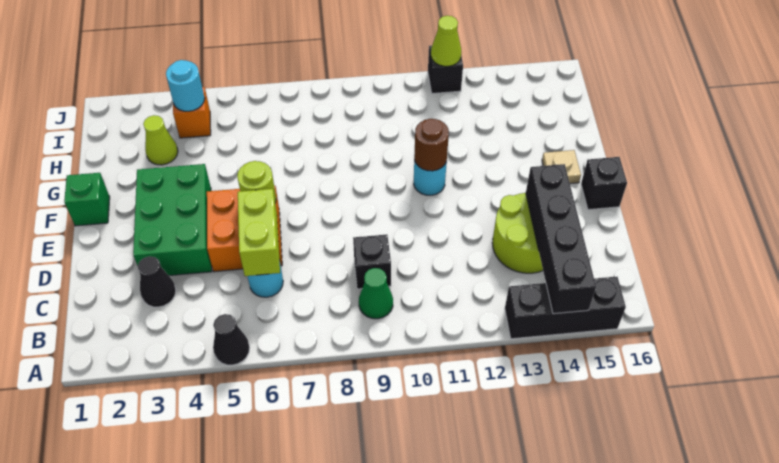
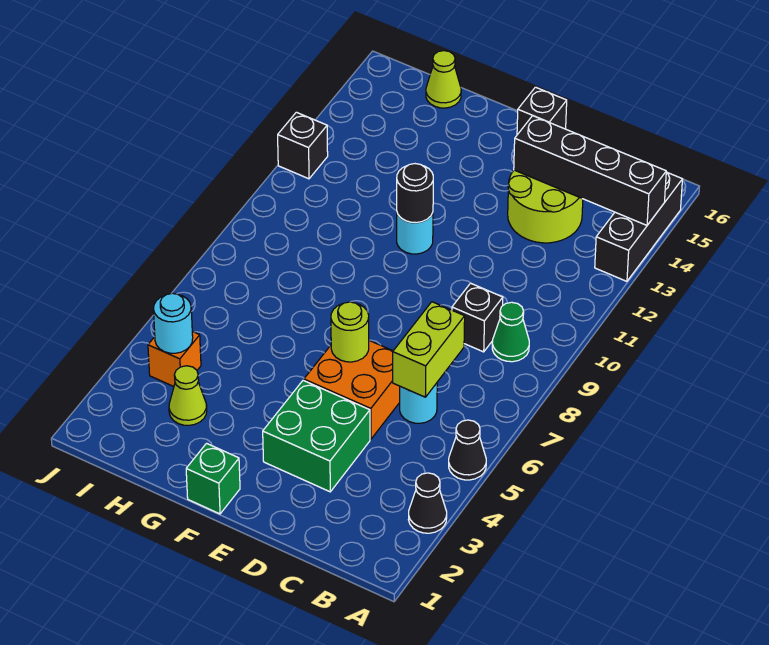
black 1x1 cone [138,256,176,307] -> black 1x1 cone moved to [408,473,447,533]
lime 1x2 brick [238,189,280,276] -> lime 1x2 brick turned to [393,302,465,397]
green 2x3 brick [133,164,212,276] -> green 2x2 brick [263,381,370,492]
brown 1x1 round brick [414,119,449,171] -> black 1x1 round brick [397,164,433,223]
tan 1x1 plate [542,150,581,184] -> none
lime 1x1 cone [431,16,461,66] -> lime 1x1 cone moved to [426,51,461,108]

